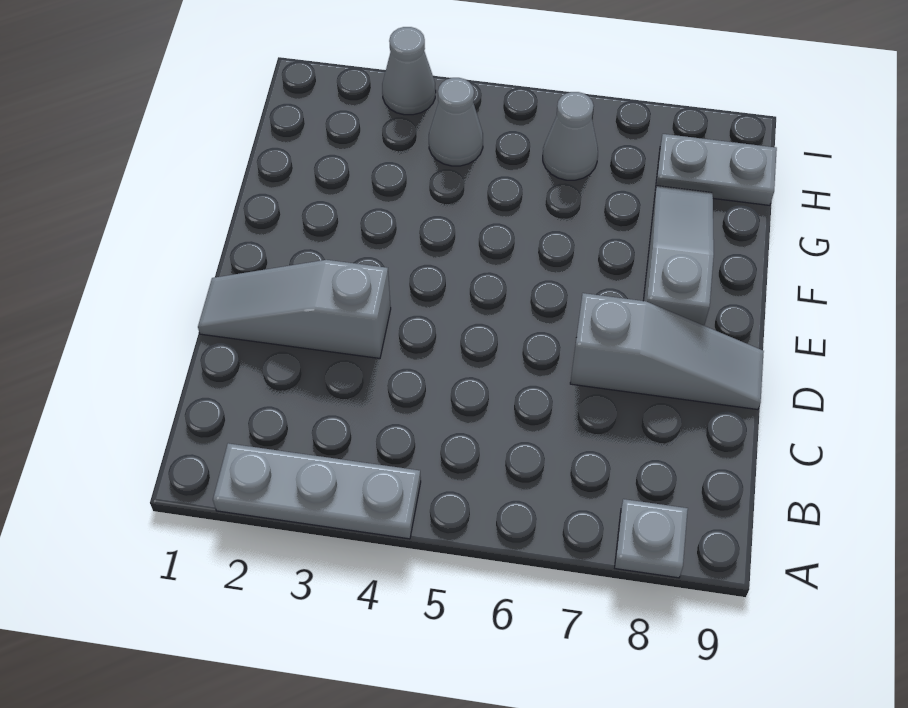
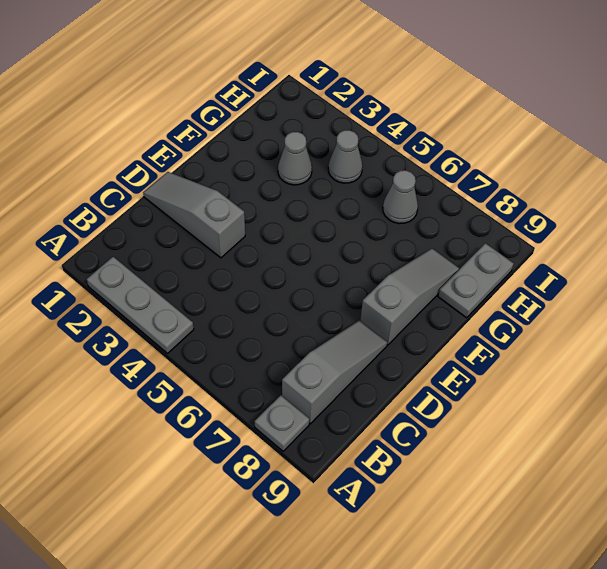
grey 1x3 slope [570,293,764,410] -> grey 1x3 slope turned to [282,320,387,424]
grey 1x2 plate [655,134,777,205] -> grey 1x2 plate turned to [438,243,514,318]
grey 1x1 cone [382,27,436,115] -> grey 1x1 cone moved to [278,132,312,185]

